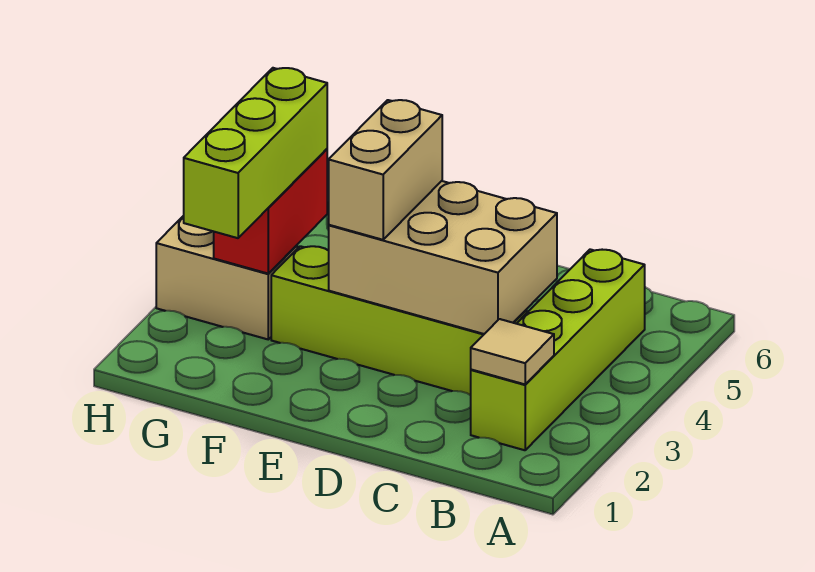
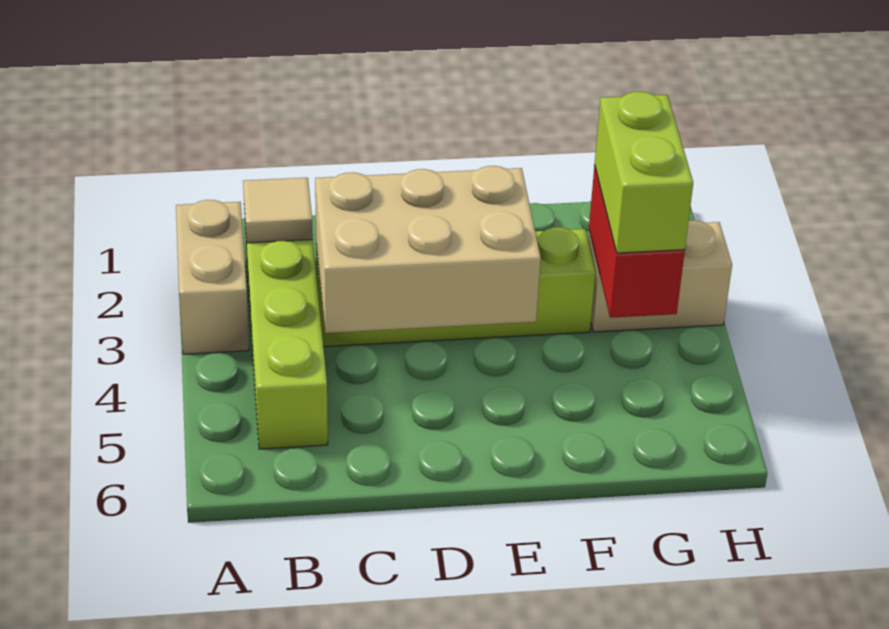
tan 1x2 brick [329,100,442,240] -> tan 1x2 brick moved to [176,200,249,354]
lime 1x3 brick [184,68,327,238] -> lime 1x2 brick [595,92,693,253]

